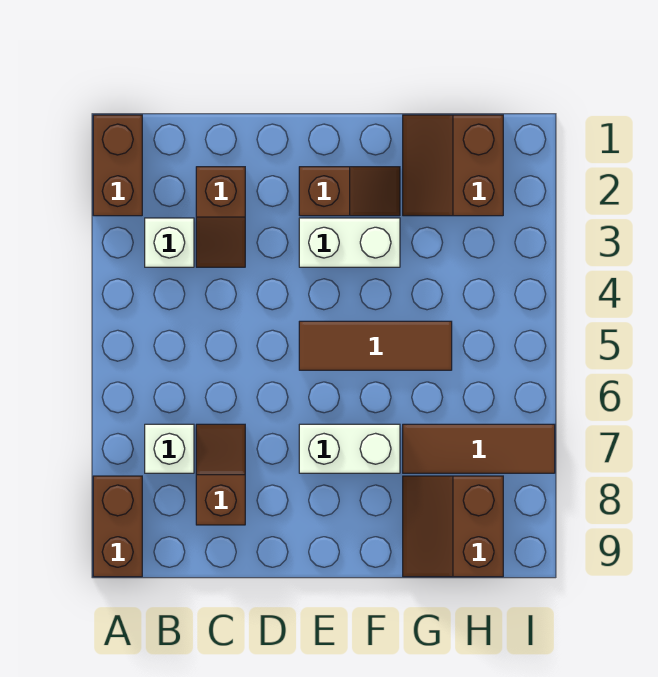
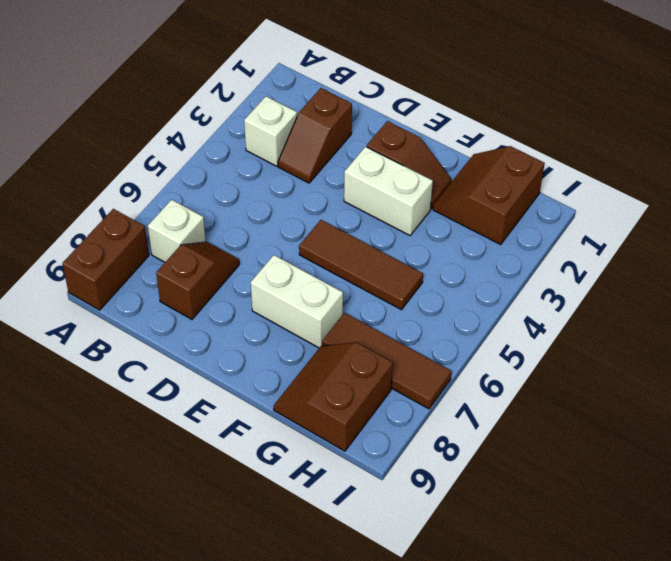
brown 1x2 brick [93,115,142,216] -> none

